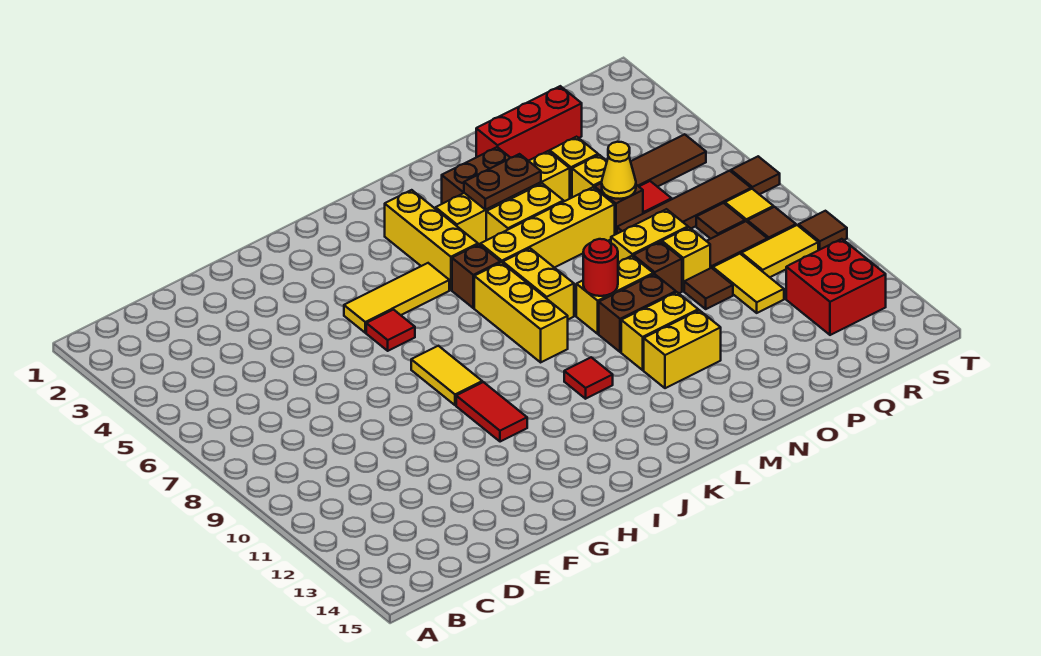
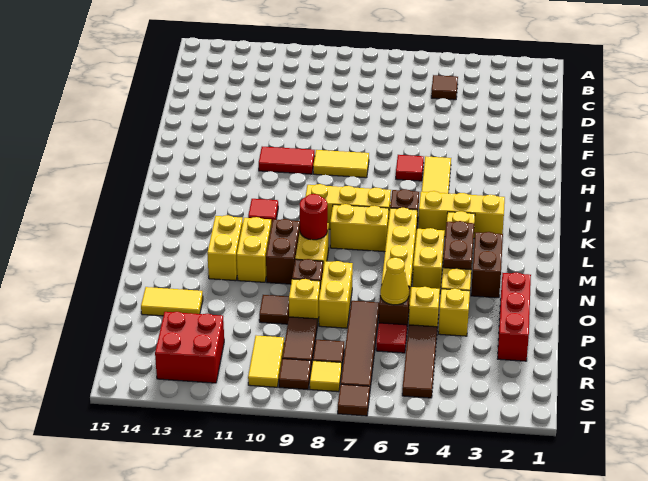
yellow 1x2 tile [713,254,784,313] -> yellow 1x2 tile moved to [141,287,203,316]
brown 1x1 tile [798,211,847,250] -> brown 1x1 tile moved to [431,75,458,100]

